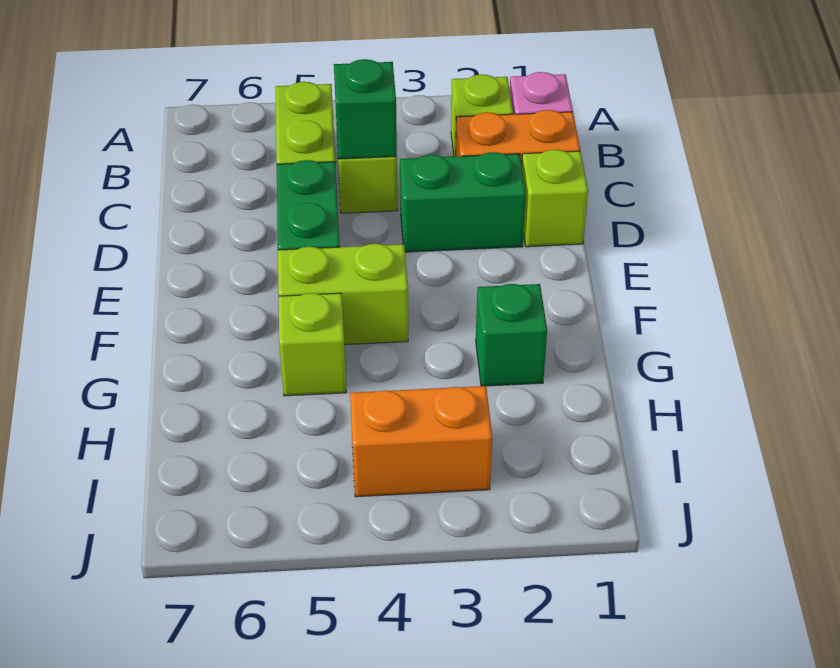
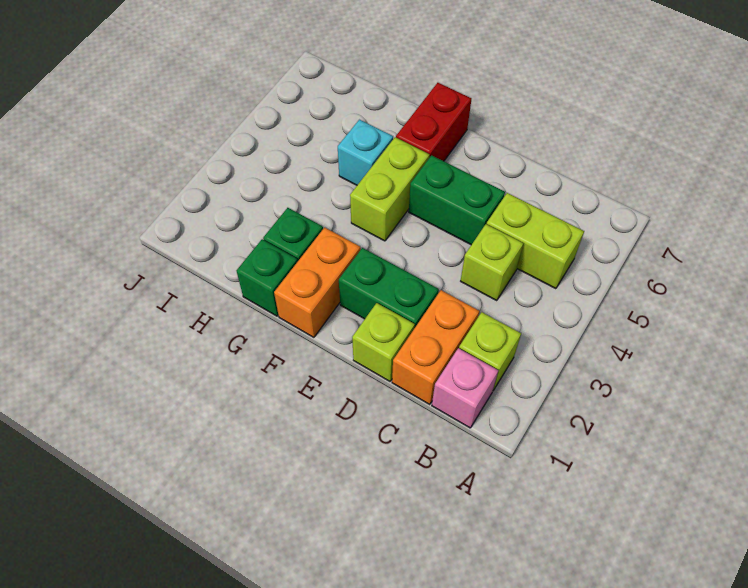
green 1x1 brick [334,59,397,159] -> green 1x1 brick moved to [237,239,298,316]
green 1x2 brick [400,152,526,252] -> green 1x2 brick turned to [339,248,439,327]
none -> red 1x2 brick [396,83,472,161]
lime 1x1 brick [279,293,346,396] -> cyan 1x1 brick [338,120,393,185]
orange 1x2 brick [350,386,492,497] -> orange 1x2 brick moved to [274,227,361,337]

